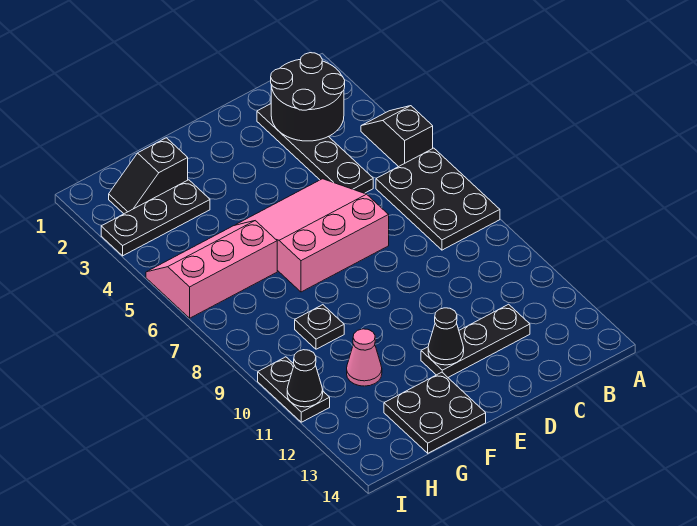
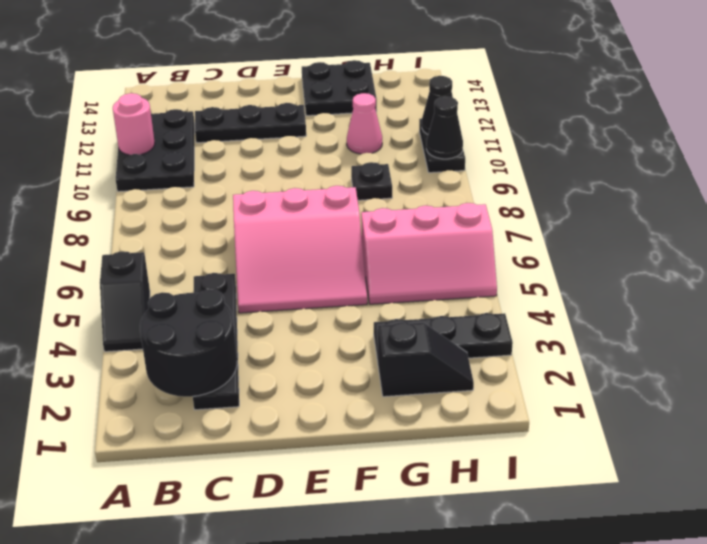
black 2x3 plate [376,148,500,250] -> black 2x3 plate moved to [116,109,195,192]
none -> pink 1x1 round brick [113,93,155,155]
black 1x1 cone [428,308,464,365] -> black 1x1 cone moved to [426,96,463,159]

